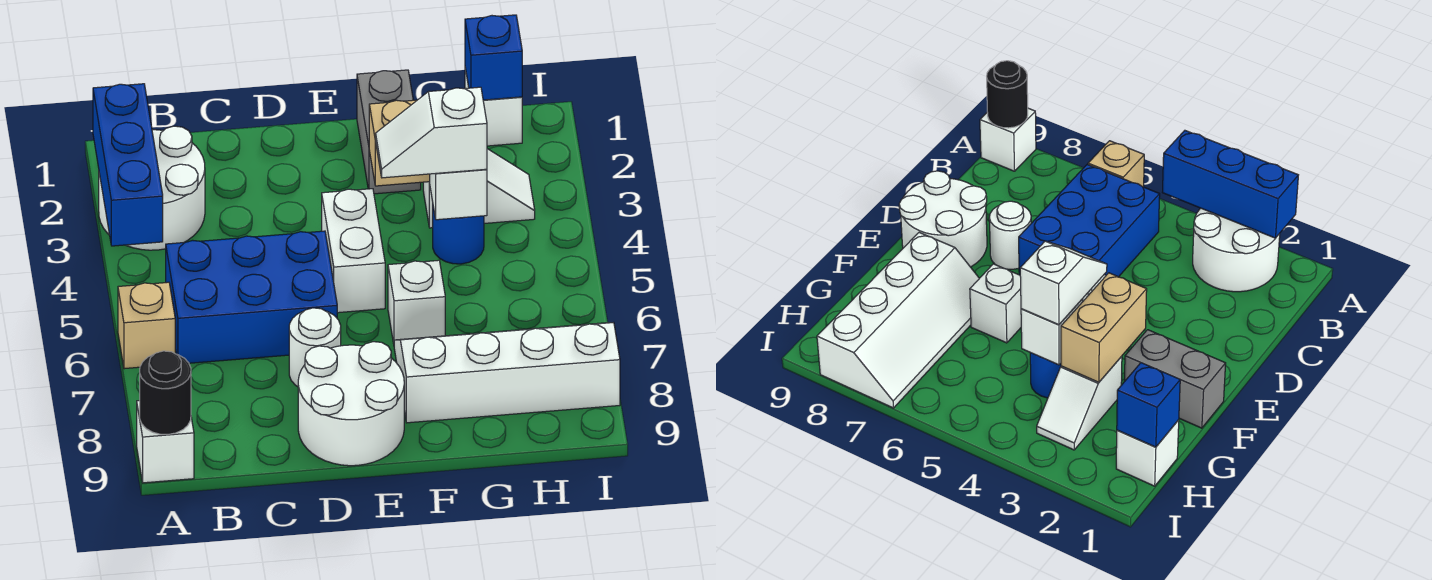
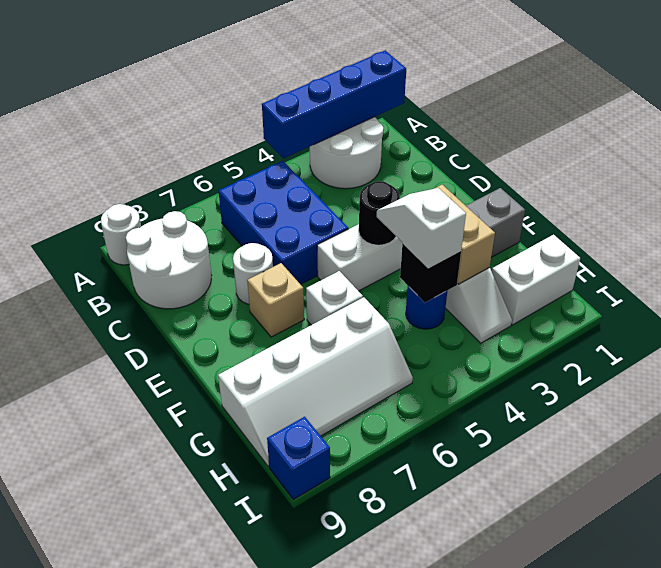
blue 1x3 brick [93,84,163,246] -> blue 1x4 brick [262,50,406,158]
tan 1x1 brick [118,282,175,369] -> tan 1x1 brick moved to [247,263,304,337]
white 1x1 brick [137,401,194,483] -> white 1x1 round brick [101,204,141,265]
black 1x1 round brick [140,351,191,435] -> black 1x1 round brick moved to [359,181,400,245]
white 2x2 round brick [298,342,404,466] -> white 2x2 round brick moved to [126,211,212,309]
white 2x4 slope [394,323,620,423] -> white 2x4 slope turned to [218,297,413,466]
white 1x1 brick [430,169,487,220] -> black 1x1 brick [400,243,461,303]
white 1x1 brick [465,68,522,146] -> white 1x2 brick [492,235,580,325]
blue 1x1 brick [465,15,522,100] -> blue 1x1 brick moved to [267,417,330,500]

